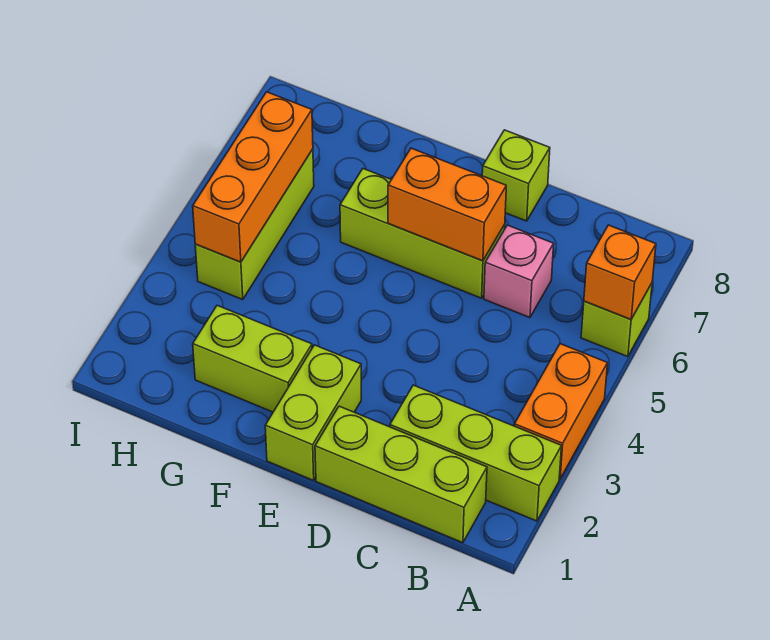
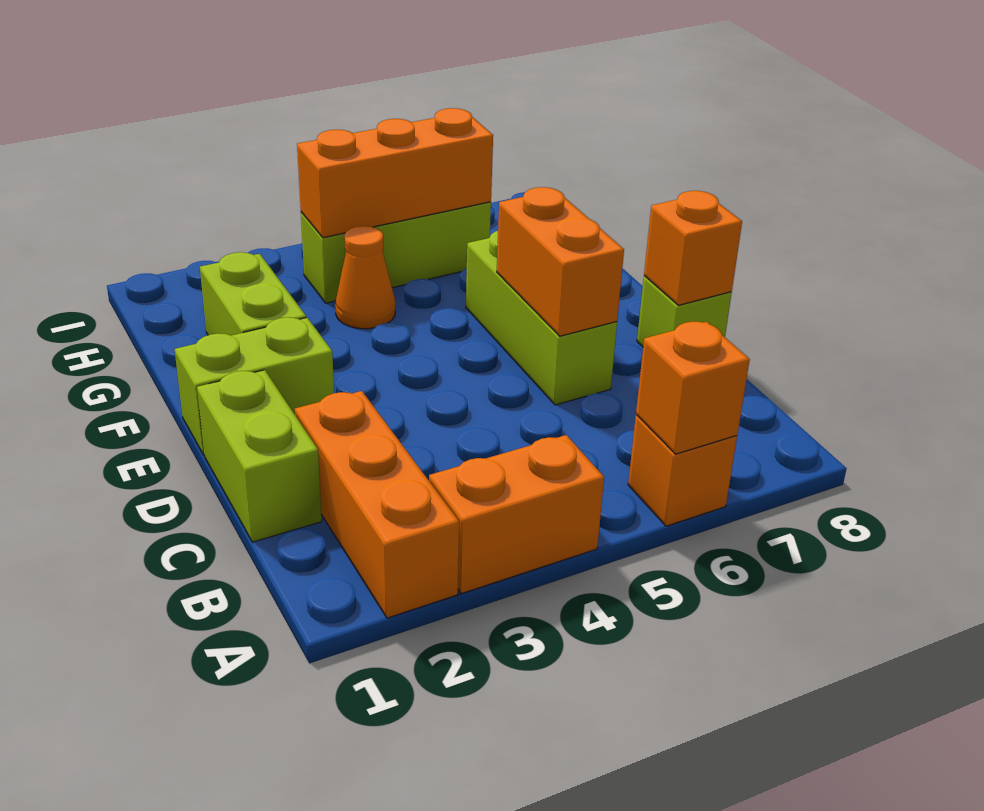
lime 1x3 brick [390,385,561,521] -> orange 1x3 brick [295,391,459,618]
lime 1x1 brick [581,283,652,357] -> orange 1x1 brick [628,415,737,526]
lime 1x3 brick [315,406,487,543] -> lime 1x2 brick [197,370,322,542]
pink 1x1 brick [484,225,554,318] -> none
none -> orange 1x1 brick [644,191,742,305]
none -> orange 1x1 cone [335,226,395,329]

